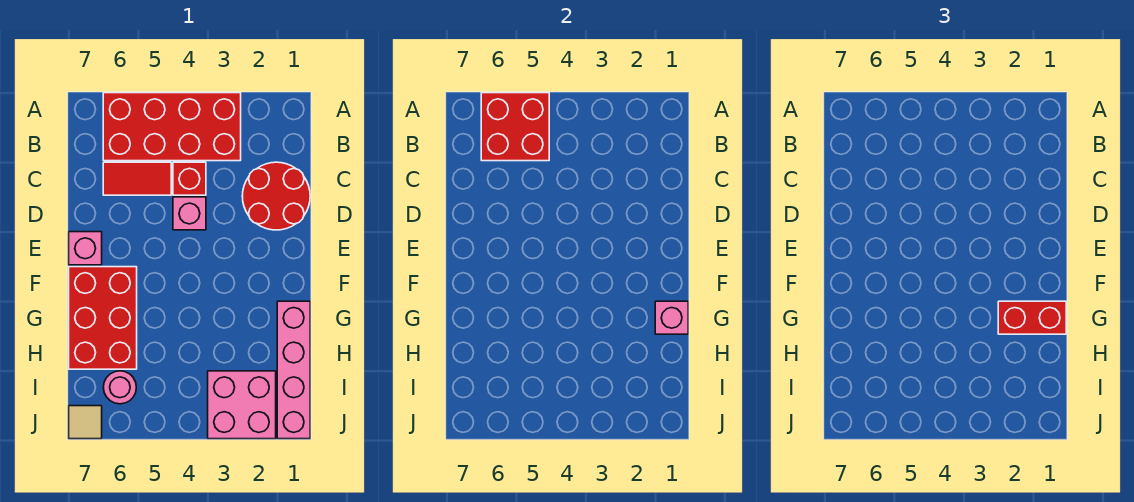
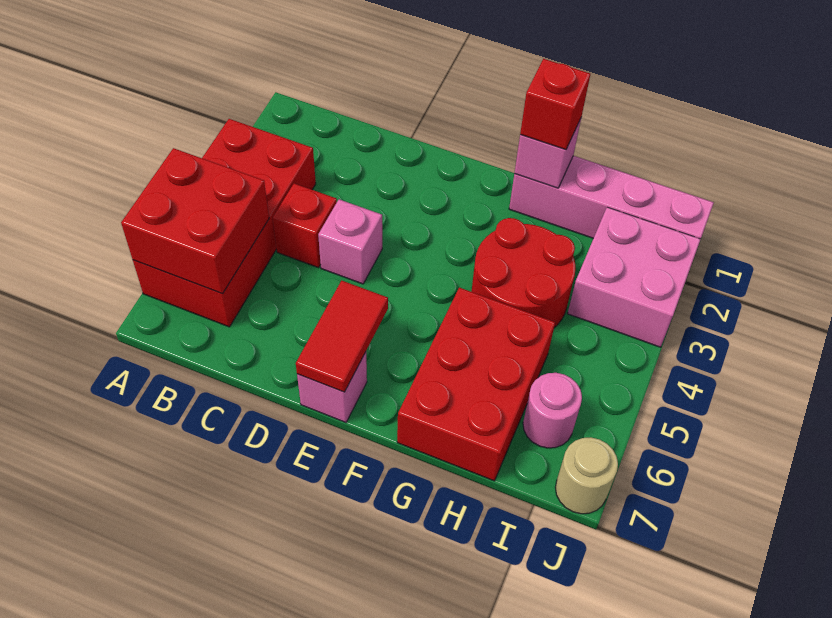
red 2x2 round brick [242,162,310,230] -> red 2x2 round brick moved to [471,218,576,328]
red 1x2 tile [103,162,171,195] -> red 1x2 tile moved to [296,281,388,392]
red 2x3 brick [69,267,137,369] -> red 2x3 brick turned to [397,288,555,481]
red 1x2 brick [998,301,1066,334] -> red 1x1 brick [520,59,590,150]
tan 1x1 tile [69,406,102,439] -> tan 1x1 round brick [555,437,618,514]

